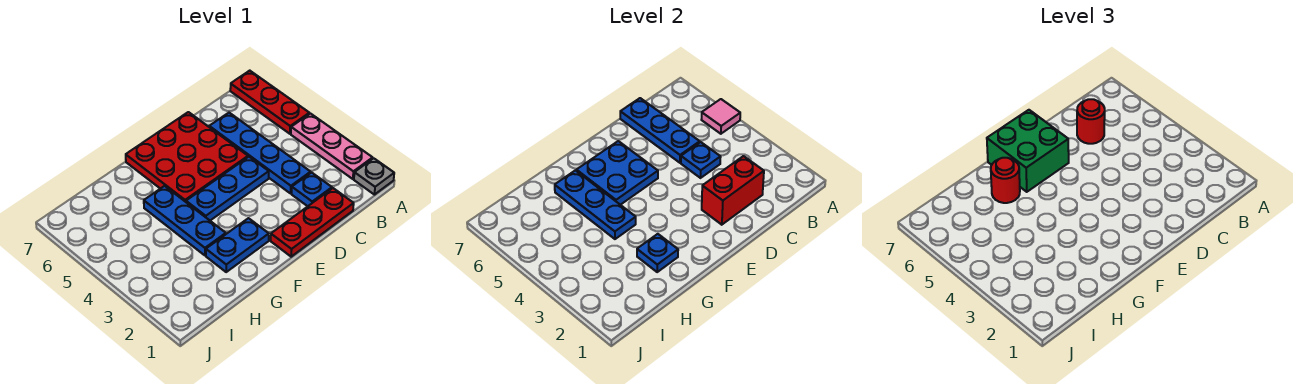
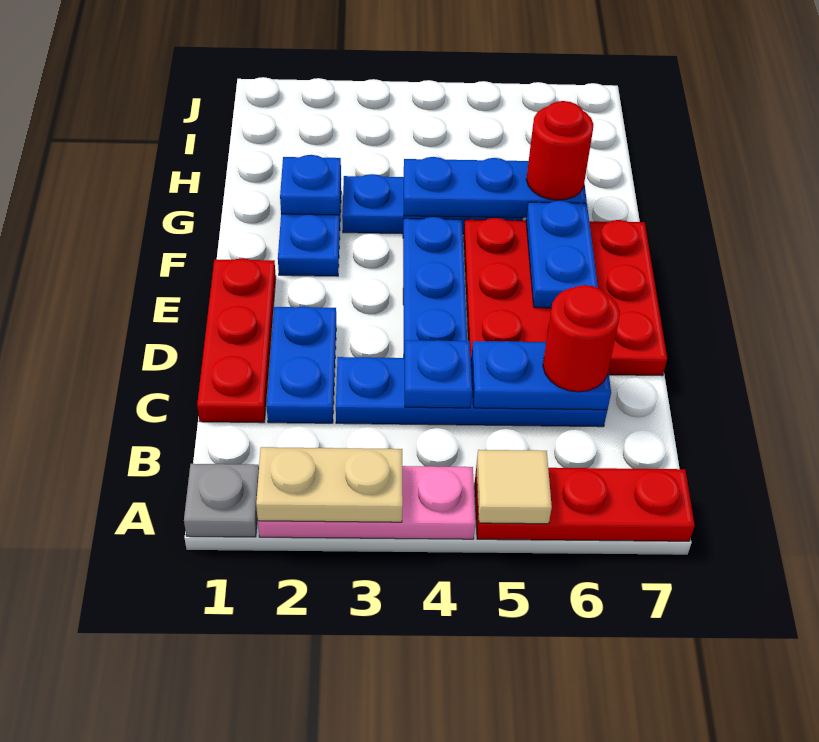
none -> tan 1x2 plate [256,447,403,522]
pink 1x1 tile [701,99,740,134] -> tan 1x1 tile [476,450,552,524]
blue 1x1 plate [292,173,332,206] -> blue 1x2 plate [267,306,336,423]
red 1x2 brick [702,156,764,225] -> none
blue 1x3 plate [620,98,700,163] -> blue 1x2 plate [471,341,611,410]
blue 2x2 plate [576,141,658,205] -> blue 1x2 plate [526,201,598,308]
green 2x2 brick [987,110,1069,192] -> none

